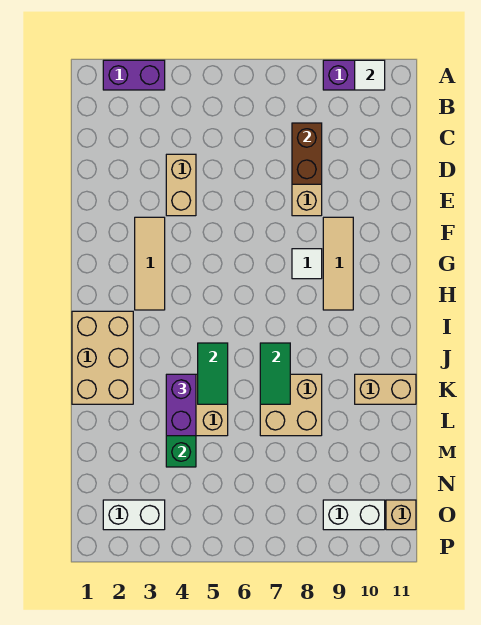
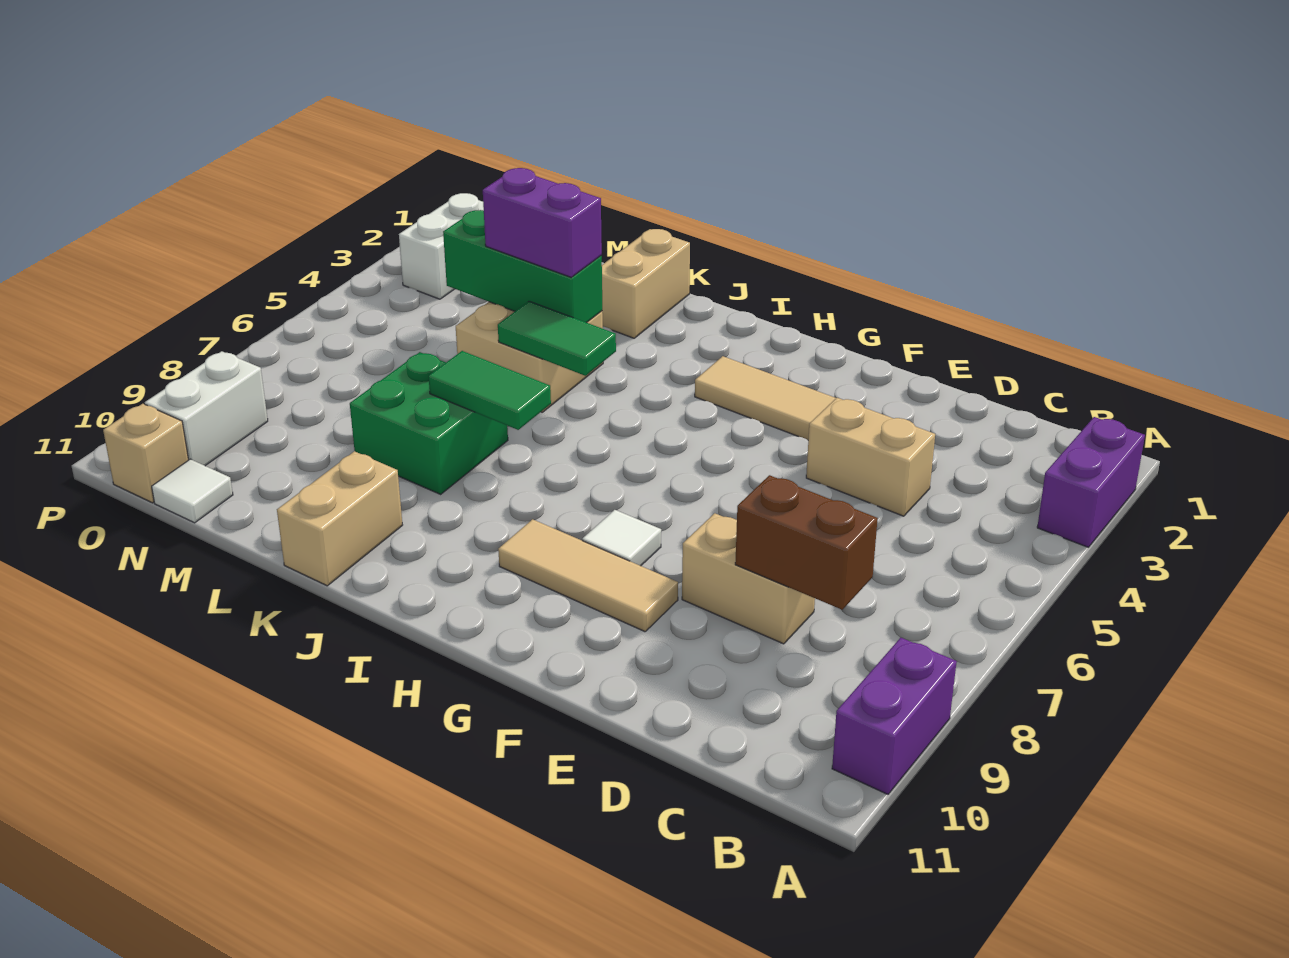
white 1x1 tile [355,60,385,90] -> white 1x1 tile moved to [152,459,233,523]
tan 2x3 brick [72,311,133,404] -> tan 1x2 brick [602,229,690,338]
tan 2x2 brick [260,374,322,436] -> green 2x2 brick [350,352,508,494]

